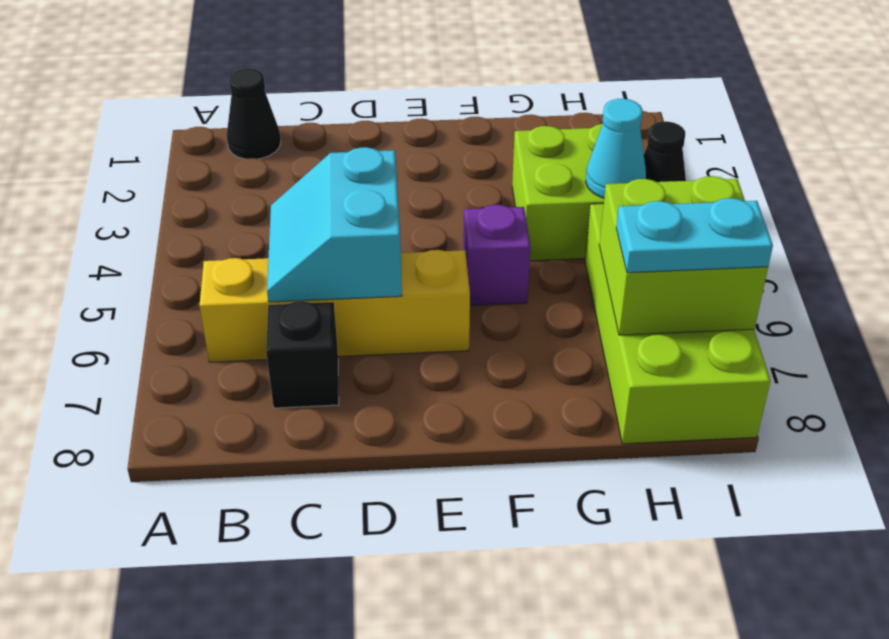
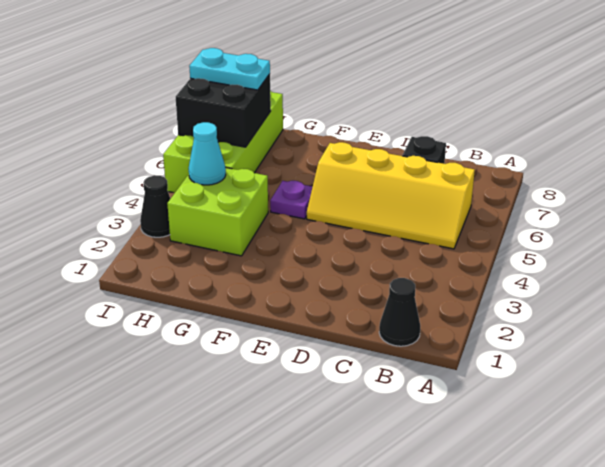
cyan 2x2 slope [267,147,402,302] -> none
purple 1x1 brick [463,205,531,306] -> purple 1x1 plate [270,181,313,219]
lime 2x2 brick [599,176,768,335] -> black 2x2 brick [176,74,271,147]

